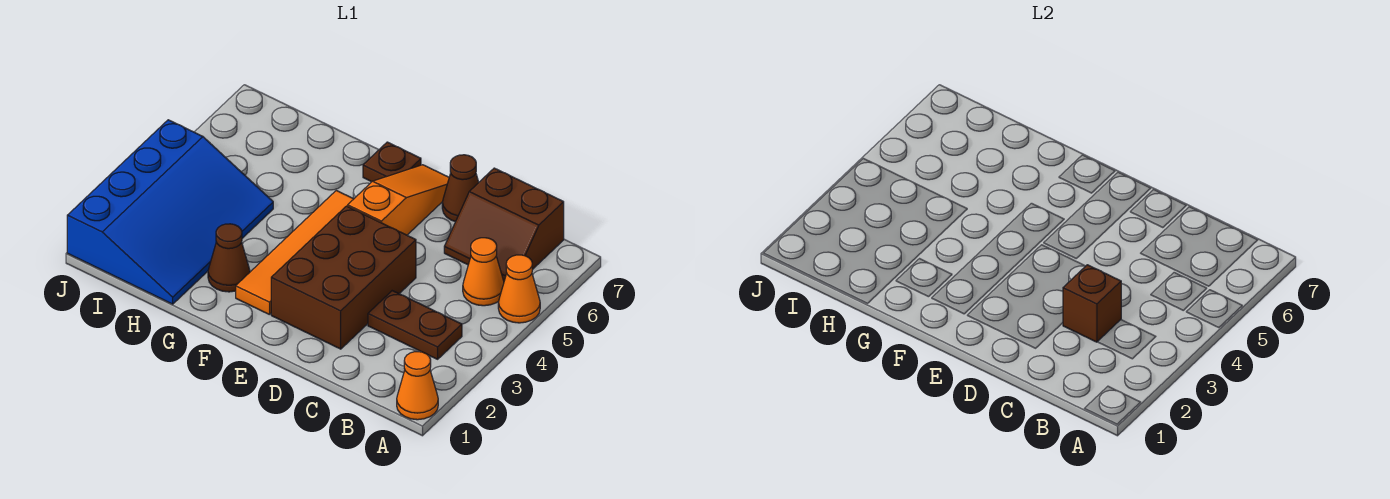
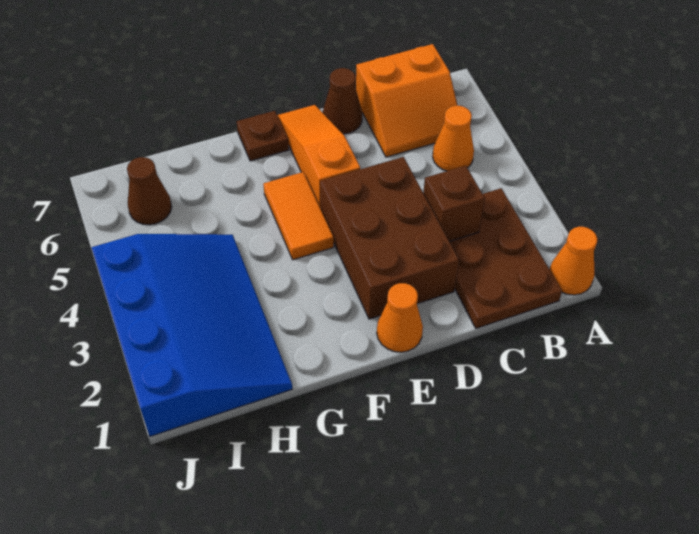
orange 1x1 cone [498,255,540,323] -> orange 1x1 cone moved to [377,283,423,352]
brown 1x2 plate [368,291,462,359] -> brown 2x3 plate [449,188,562,328]
brown 2x2 slope [444,168,564,281] -> orange 2x2 slope [356,44,458,157]
orange 1x4 tile [236,190,353,315] -> orange 1x2 tile [263,172,334,260]
brown 1x1 cone [208,224,250,292] -> brown 1x1 cone moved to [127,157,172,225]

